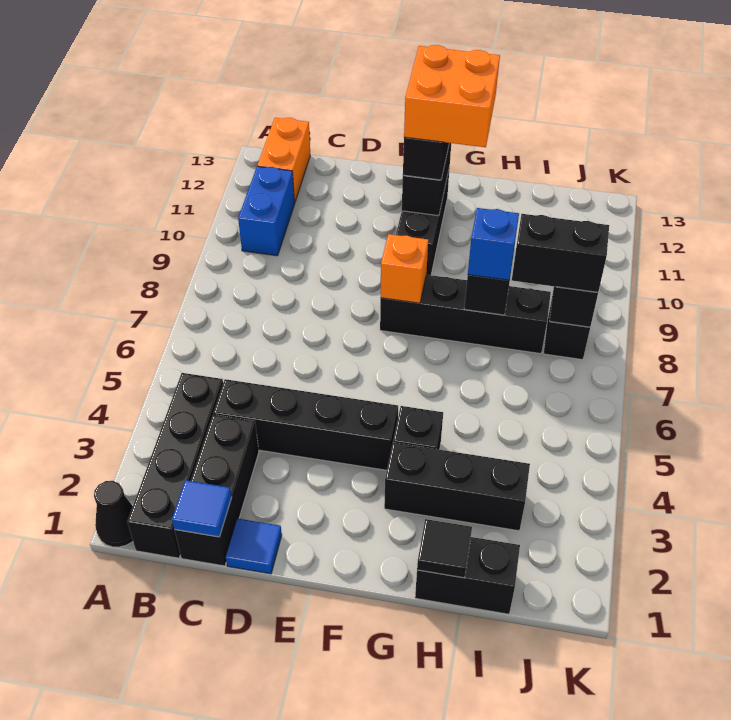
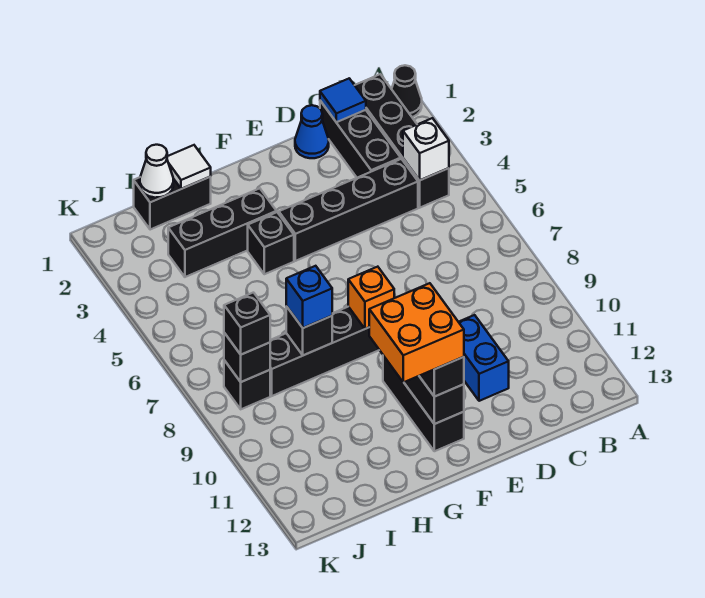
none -> white 1x1 brick [403,118,449,180]
blue 1x2 brick [238,166,294,256] -> blue 1x2 brick moved to [459,315,509,401]
orange 1x2 brick [257,118,310,203] -> none
blue 1x1 tile [226,518,282,574] -> blue 1x1 cone [295,105,329,158]
black 1x1 tile [417,519,472,578] -> white 1x1 tile [167,145,211,189]
none -> white 1x1 cone [140,145,173,198]
black 1x2 brick [512,214,609,292] -> black 1x1 brick [224,293,270,355]

